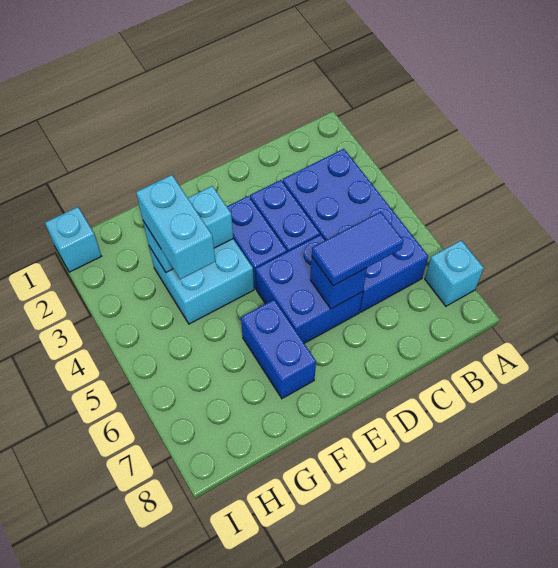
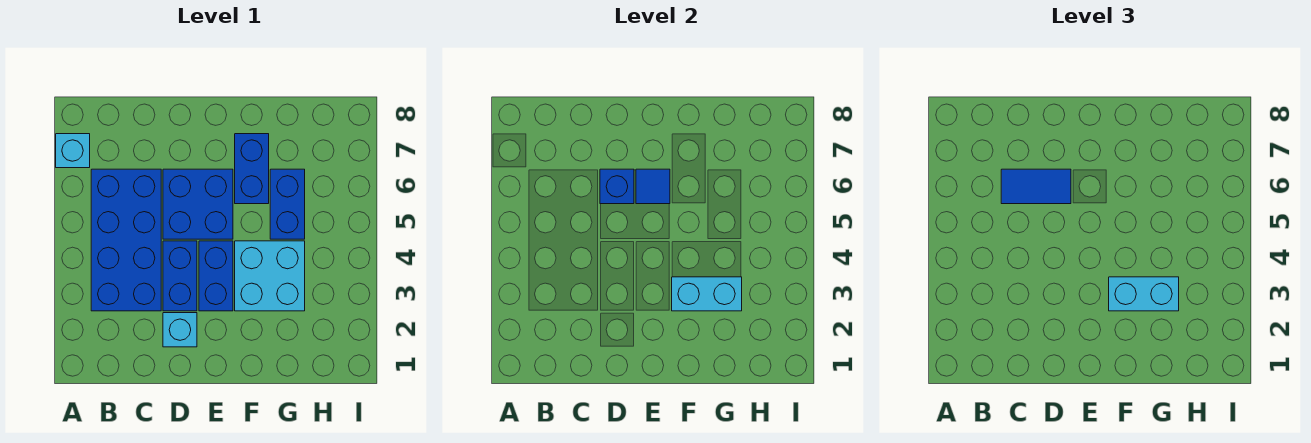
none -> blue 1x1 tile [636,169,670,204]
cyan 1x2 brick [136,175,215,279] -> cyan 1x2 brick turned to [1109,277,1179,311]
none -> blue 1x2 brick [270,169,305,239]
cyan 1x1 brick [45,207,101,272] -> cyan 1x1 brick moved to [163,313,197,347]

